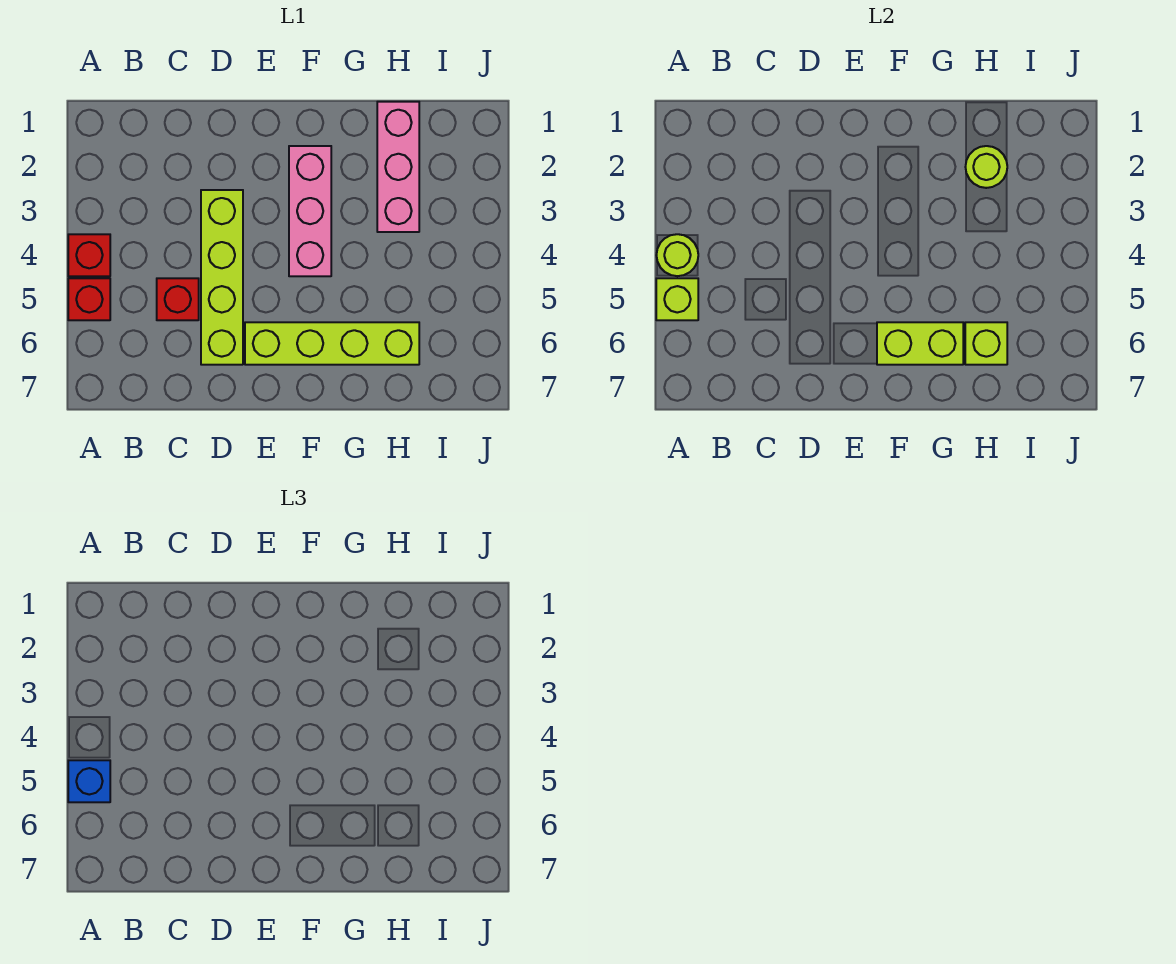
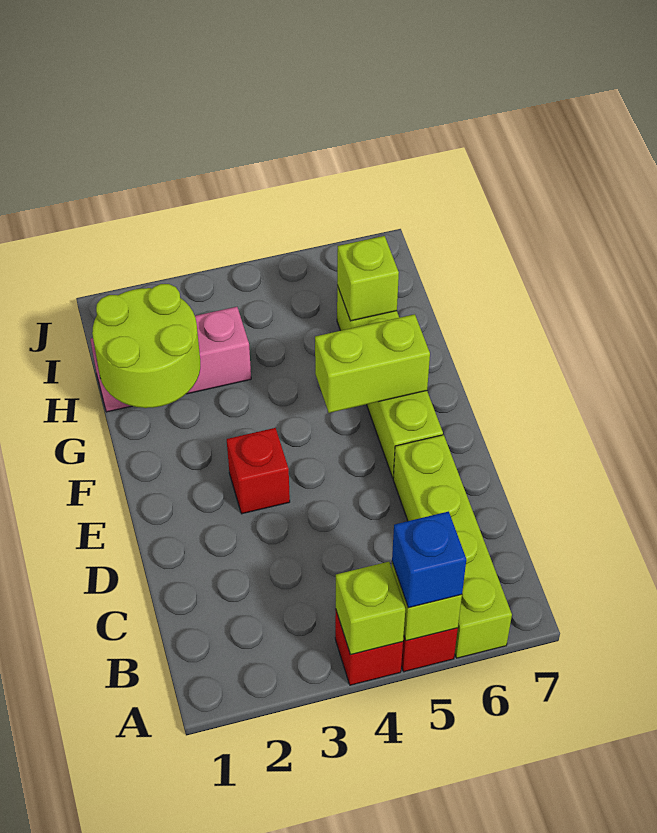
lime 1x1 round brick [656,234,698,276] -> lime 1x1 brick [336,562,405,655]
red 1x1 brick [157,278,199,320] -> red 1x1 brick moved to [227,428,290,514]
lime 1x4 brick [201,190,243,365] -> lime 1x4 brick turned to [393,435,512,658]
pink 1x3 brick [289,146,331,276] -> none
lime 1x2 brick [877,322,963,365] -> lime 1x2 brick turned to [315,314,430,413]
lime 1x1 round brick [966,146,1007,188] -> lime 2x2 round brick [92,284,200,408]

